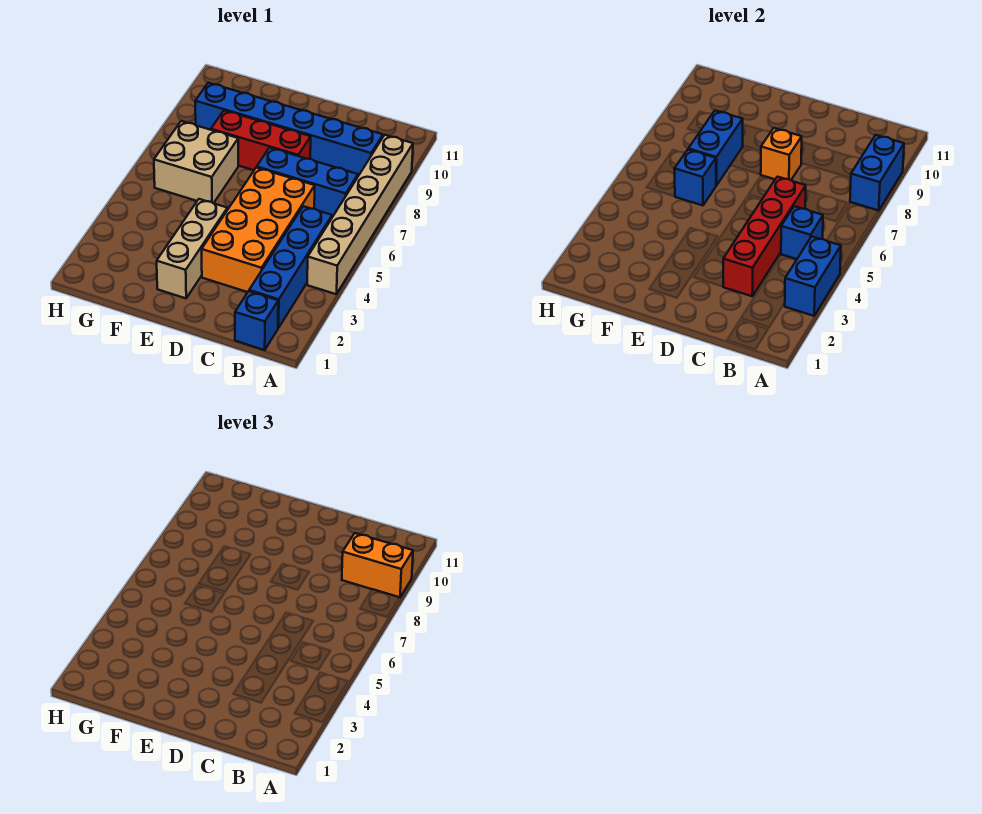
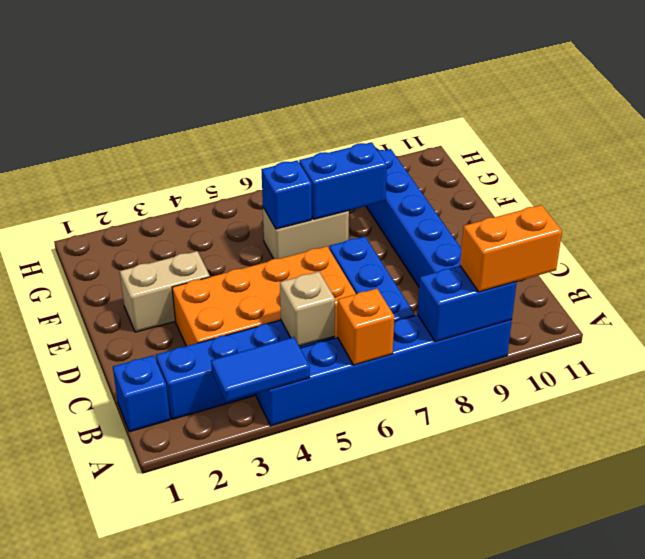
blue 1x2 brick [784,237,841,316] -> blue 1x2 tile [211,337,310,402]
tan 1x6 brick [307,135,413,294] -> blue 1x6 brick [256,315,512,426]
orange 1x2 brick [342,533,413,598] -> orange 1x2 brick turned to [460,205,562,292]
blue 1x1 brick [781,206,823,259] -> tan 1x1 brick [280,272,335,346]
red 1x4 brick [723,177,806,296] -> none
red 1x3 brick [211,111,311,170] -> none
orange 1x1 brick [760,128,802,180] -> orange 1x1 brick moved to [337,289,394,365]
tan 1x3 brick [157,199,227,298] -> tan 1x2 brick [120,251,210,332]
tan 2x2 brick [154,121,238,203] -> tan 1x2 brick [263,208,349,259]

